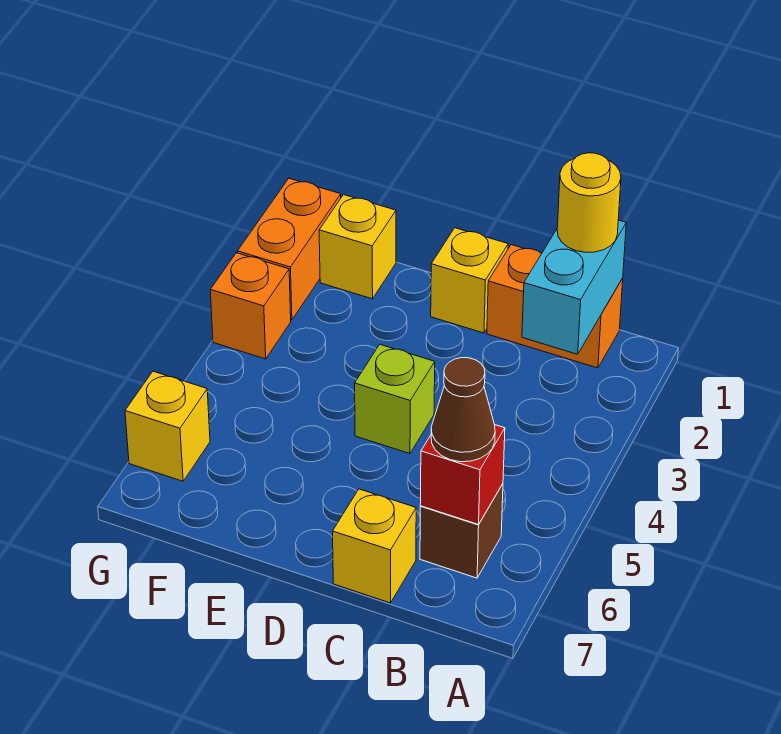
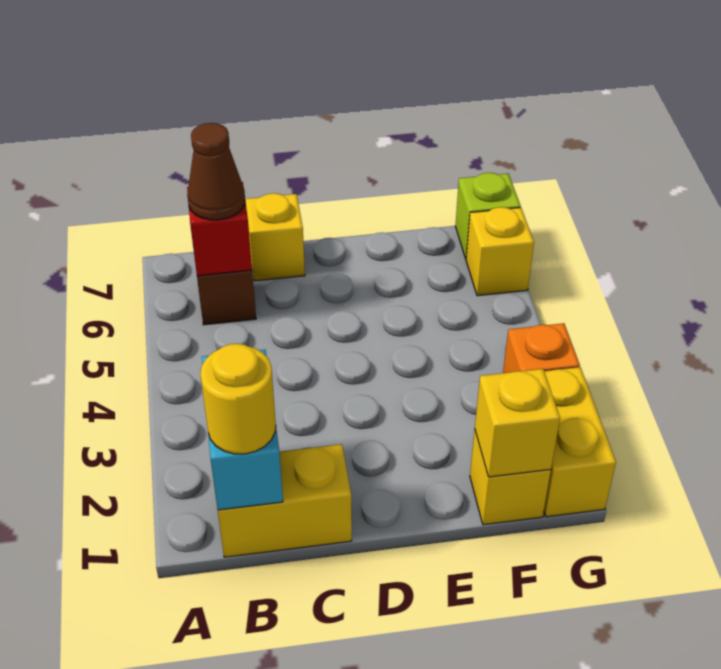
orange 1x2 brick [487,245,623,368] -> yellow 1x2 brick [218,444,352,557]
yellow 1x1 brick [431,228,508,333] -> yellow 1x1 brick moved to [475,369,560,477]
lime 1x1 brick [355,345,435,454] -> lime 1x1 brick moved to [455,173,521,259]
orange 1x2 brick [238,178,341,320] -> yellow 1x2 brick [544,367,616,517]

